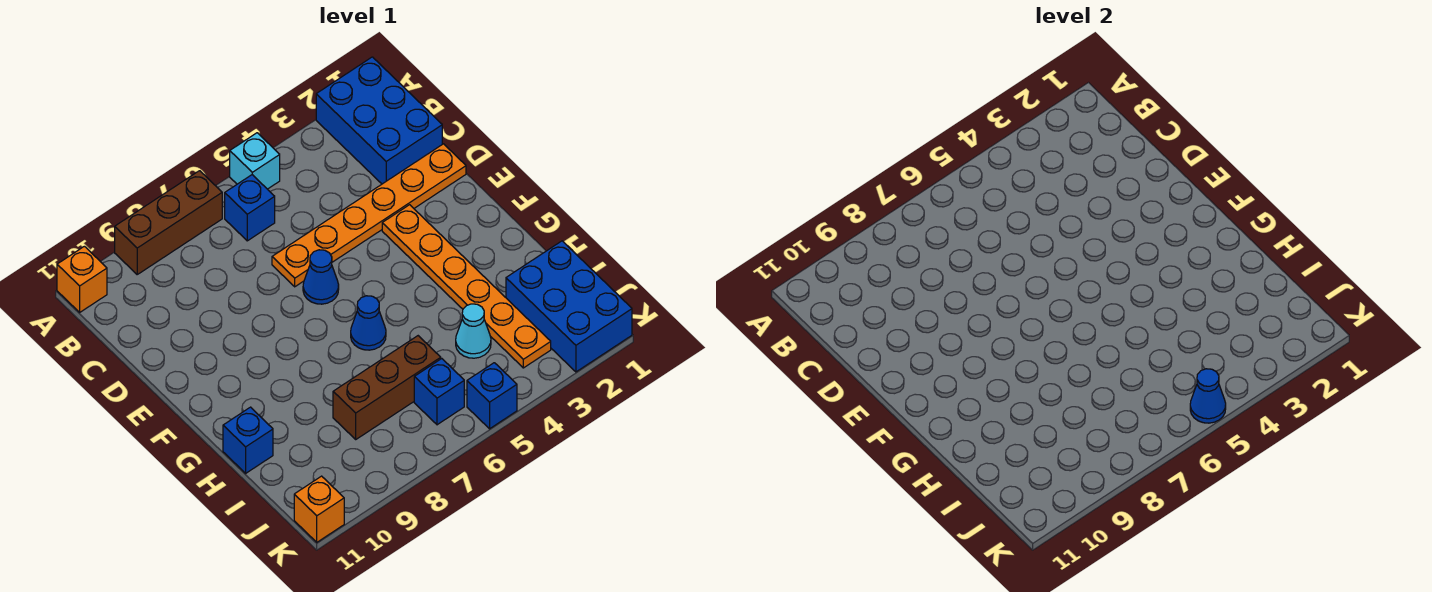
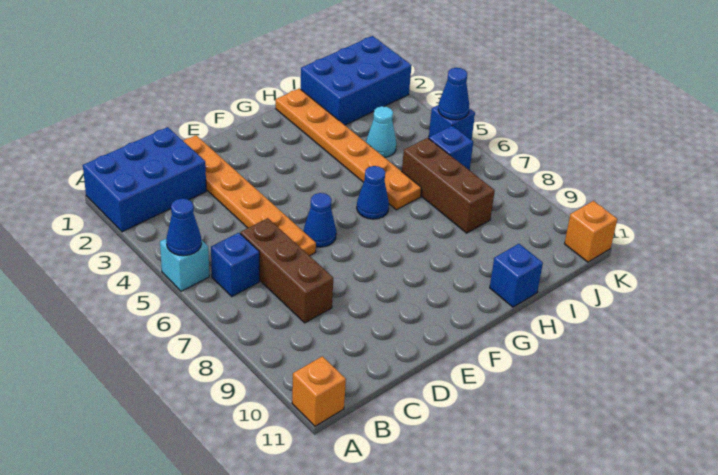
none -> blue 1x1 cone [166,198,201,256]
brown 1x3 brick [115,171,222,274] -> brown 1x3 brick moved to [240,218,333,323]
orange 1x6 plate [382,205,551,368] -> orange 1x6 plate turned to [276,88,421,210]

